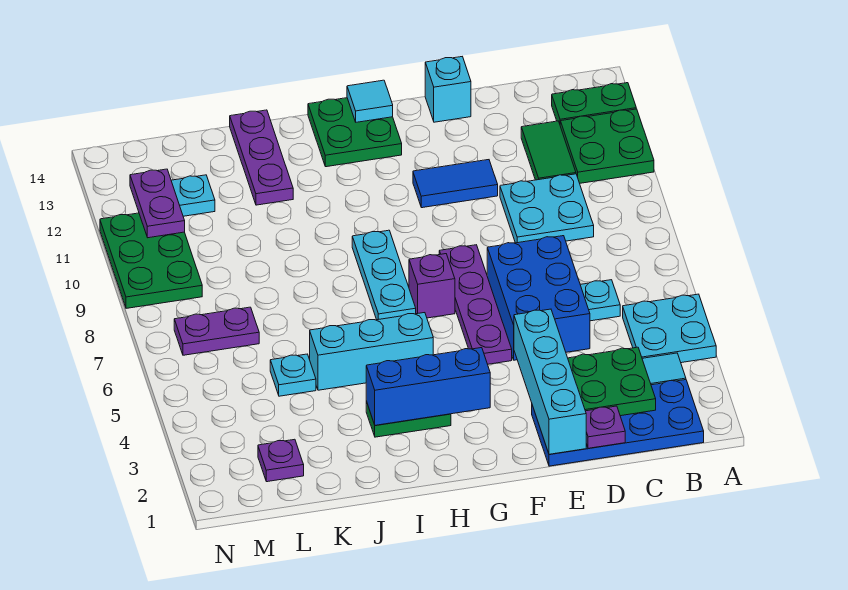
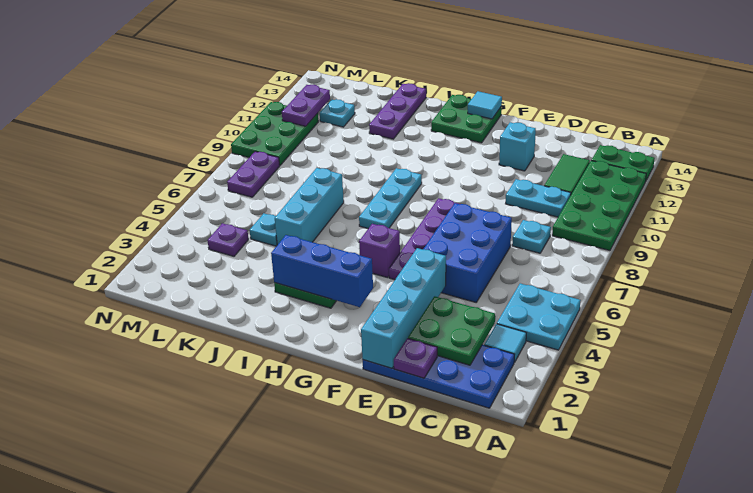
green 2x2 plate [560,109,654,183] -> green 2x4 plate [552,161,646,251]
cyan 1x1 plate [580,280,620,321] -> cyan 1x1 plate moved to [512,220,551,253]
cyan 2x2 plate [500,174,594,243] -> cyan 1x2 plate [506,179,571,217]
blue 1x2 tile [413,160,498,208] -> none
cyan 1x1 brick [425,57,471,122] -> cyan 1x1 brick moved to [499,122,536,171]
purple 1x1 brick [409,254,455,318] -> purple 1x1 brick moved to [359,224,400,278]
cyan 1x3 brick [310,313,433,390] -> cyan 1x3 brick turned to [275,168,344,245]
purple 1x1 plate [258,439,304,482] -> purple 1x1 plate moved to [207,223,249,256]
purple 1x2 plate [174,307,259,355] -> purple 1x2 plate turned to [227,151,280,197]

